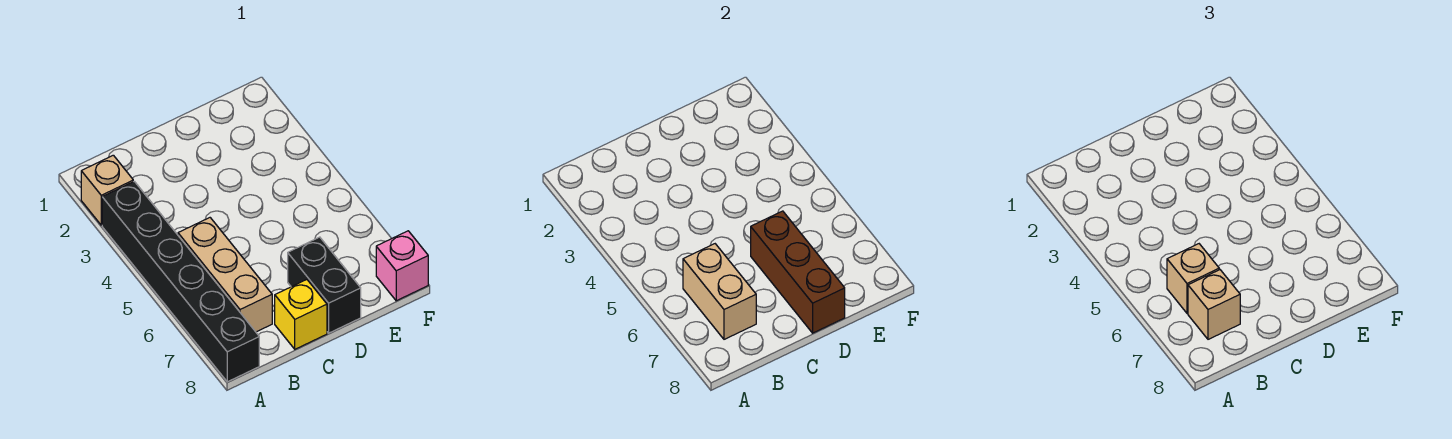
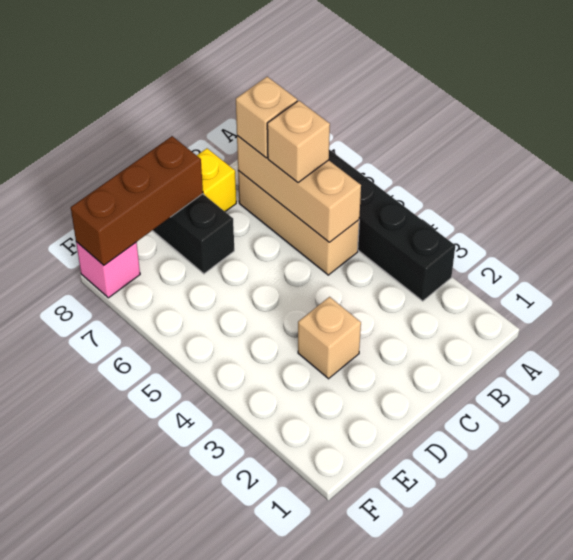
tan 1x1 brick [81,155,133,225] -> tan 1x1 brick moved to [298,297,361,379]
tan 1x2 brick [683,244,756,339] -> tan 1x3 brick [237,136,361,242]
brown 1x3 brick [751,211,845,333] -> brown 1x3 brick turned to [71,136,203,265]

